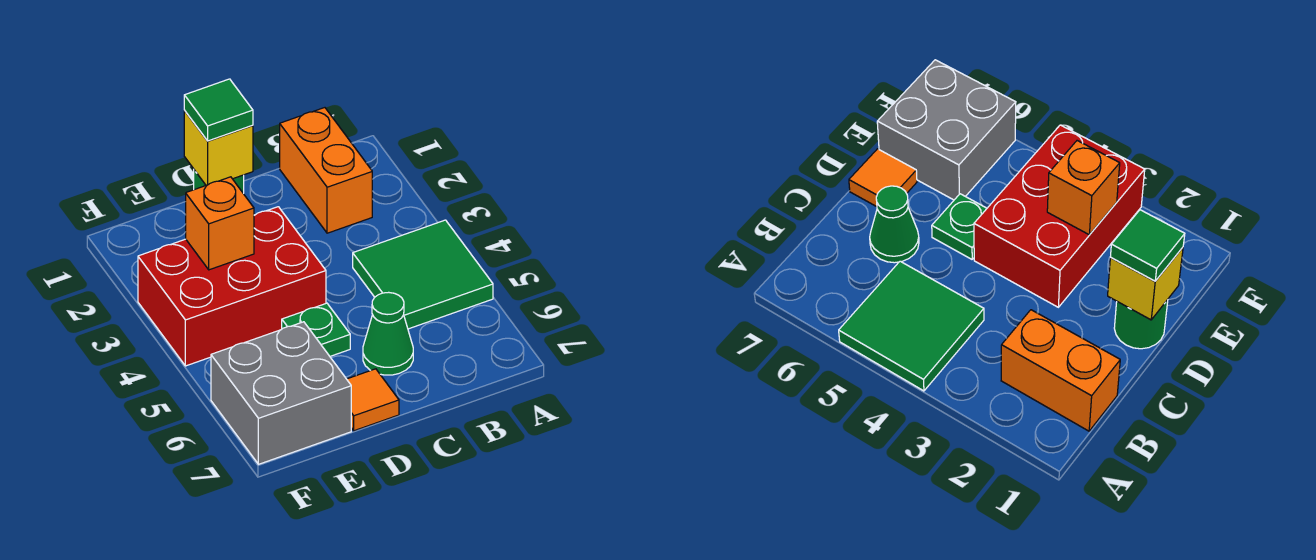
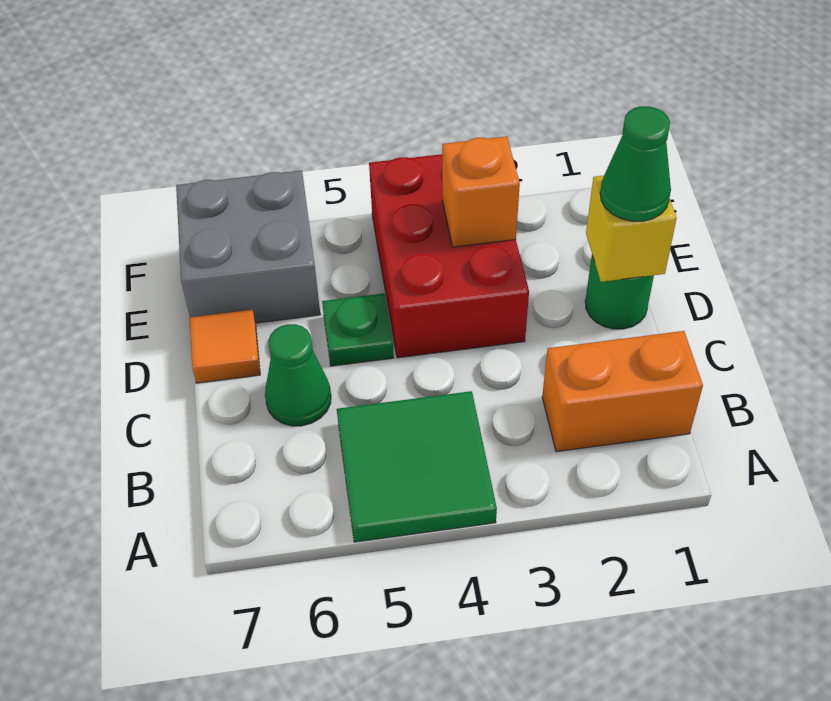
green 1x1 tile [184,79,253,141] -> green 1x1 cone [600,106,671,221]

